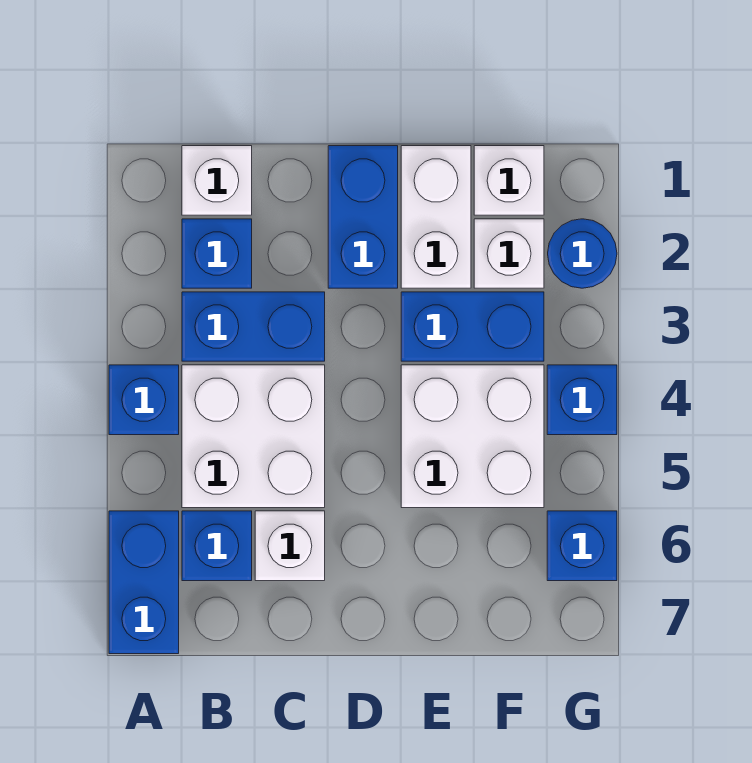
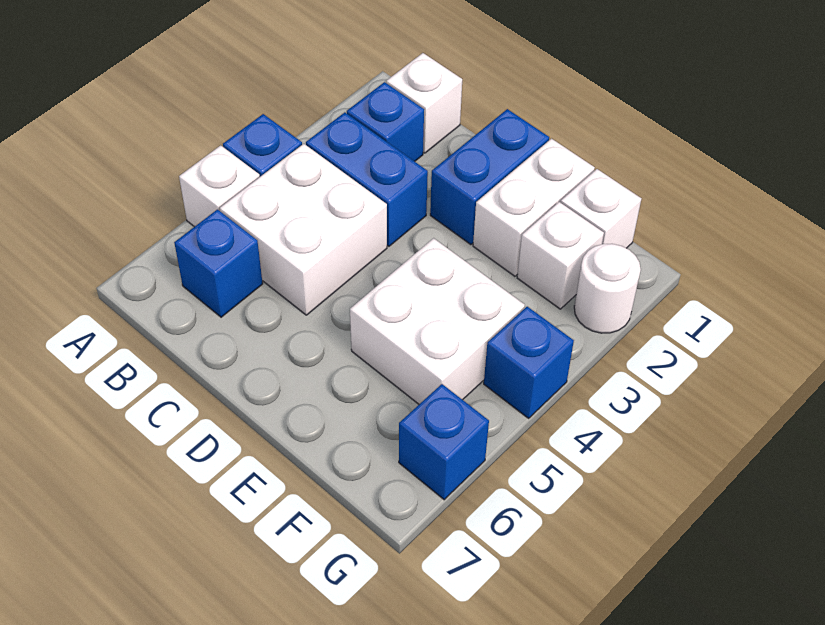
blue 1x2 brick [109,511,179,654] -> none
white 1x1 brick [255,511,325,581] -> white 1x1 brick moved to [179,145,260,227]
blue 1x2 brick [401,292,544,361] -> none
blue 1x1 round brick [548,219,617,288] -> white 1x1 round brick [574,244,641,333]

